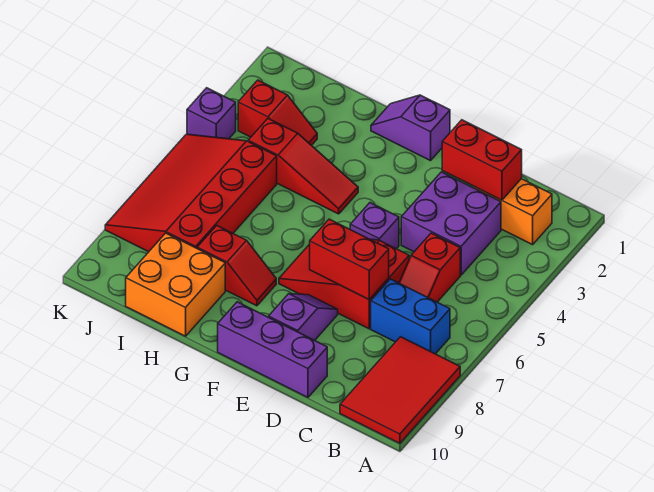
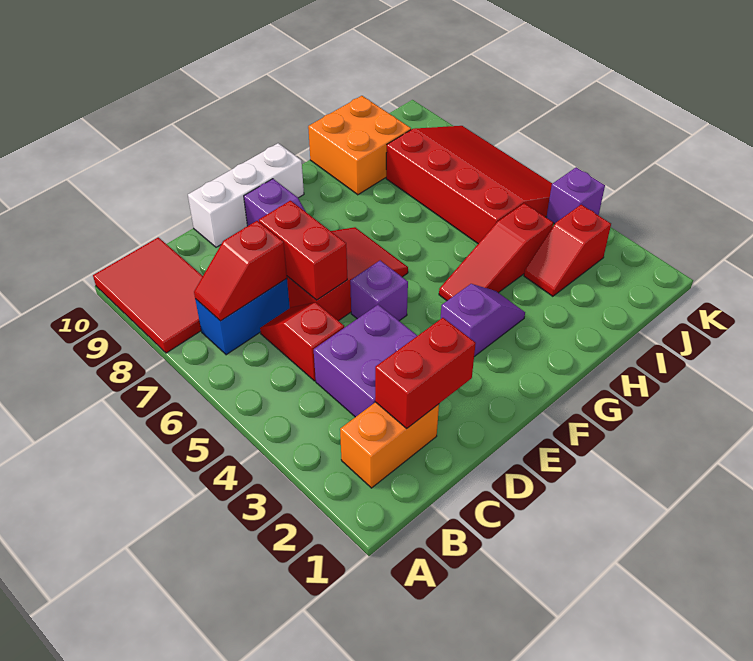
red 1x2 brick [310,219,389,299] -> red 1x2 brick turned to [259,201,347,300]
purple 1x3 brick [218,302,327,397] -> white 1x3 brick [188,143,304,247]
purple 1x2 slope [371,95,450,161] -> purple 1x2 slope moved to [441,284,525,357]
red 1x2 slope [197,226,276,306] -> red 1x2 slope moved to [194,221,287,321]

